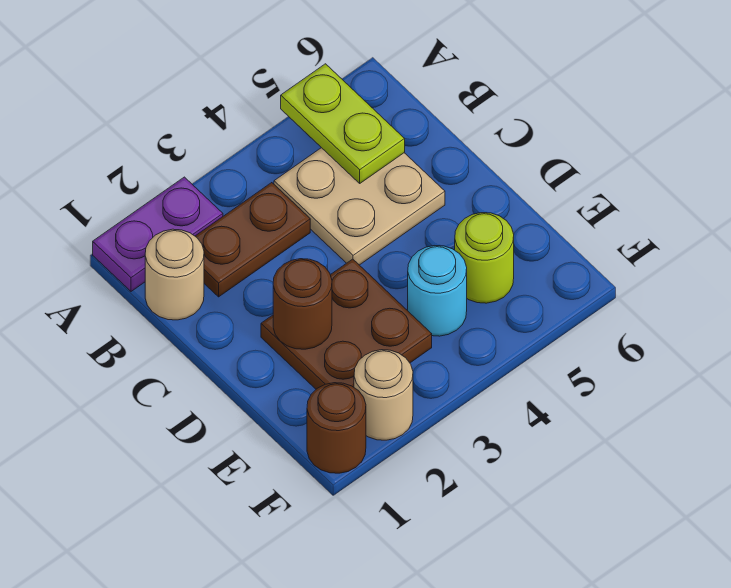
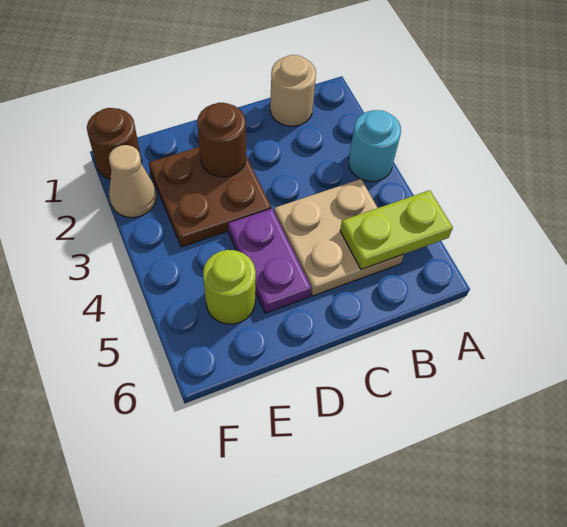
purple 1x2 plate [93,177,223,291] -> purple 1x2 plate moved to [228,209,311,313]
brown 1x2 plate [195,183,310,297] -> none
cyan 1x1 round brick [408,246,467,336] -> cyan 1x1 round brick moved to [348,110,401,182]
tan 1x1 round brick [354,350,413,440] -> tan 1x1 cone [109,145,157,218]

